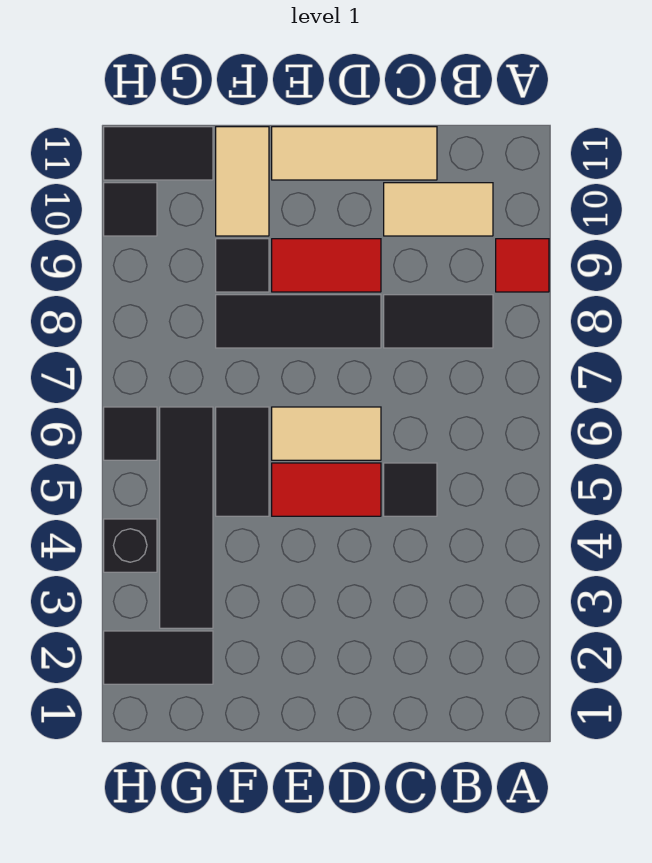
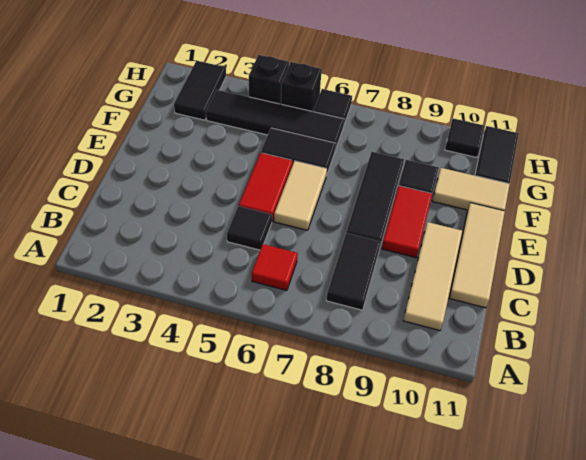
red 1x1 tile [496,239,549,292] -> red 1x1 tile moved to [251,244,298,290]
tan 1x2 tile [384,183,493,236] -> tan 1x3 tile [403,222,462,330]
none -> black 1x1 brick [281,62,322,112]

